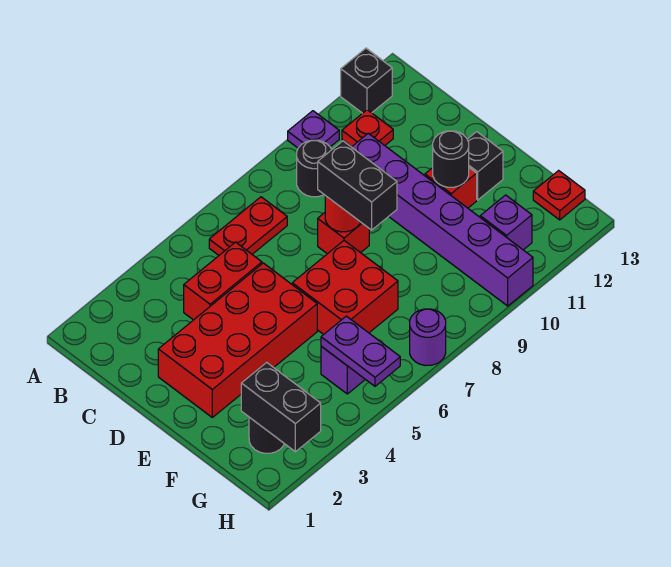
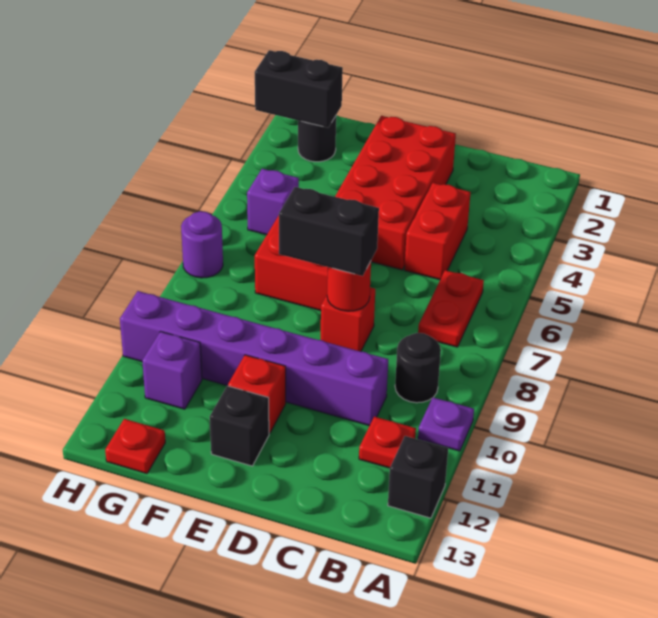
black 1x1 round brick [433,131,469,187] -> none
purple 1x2 plate [321,316,400,386] -> none

